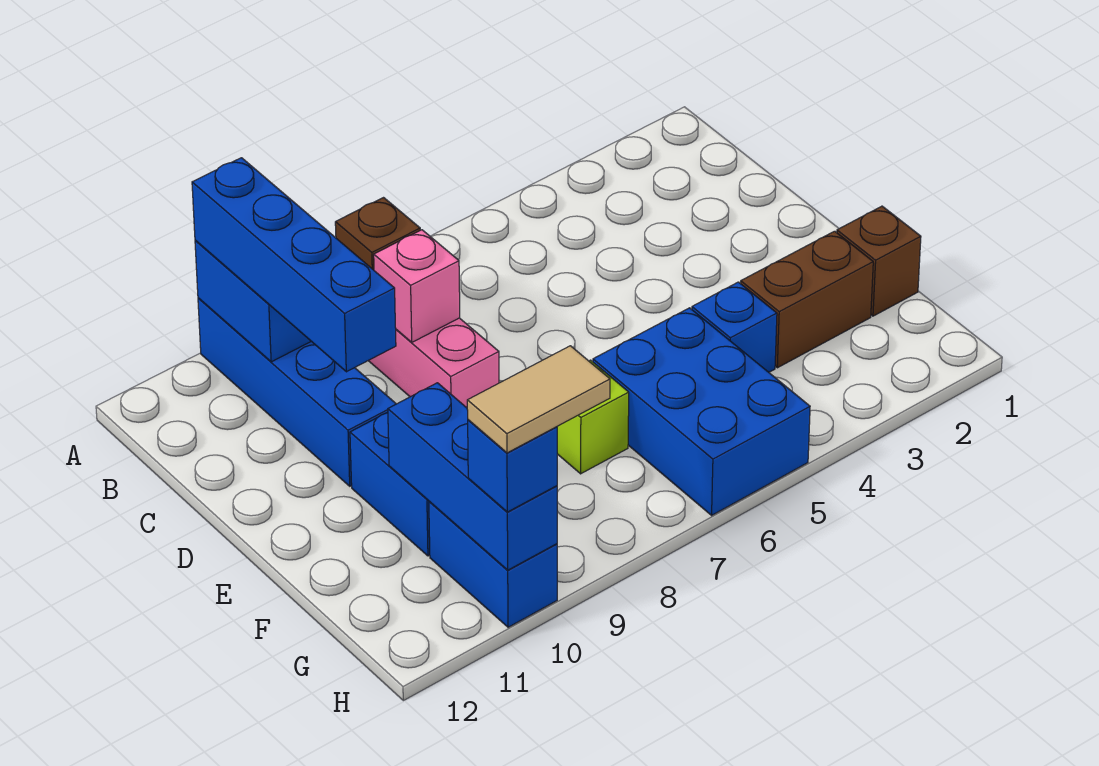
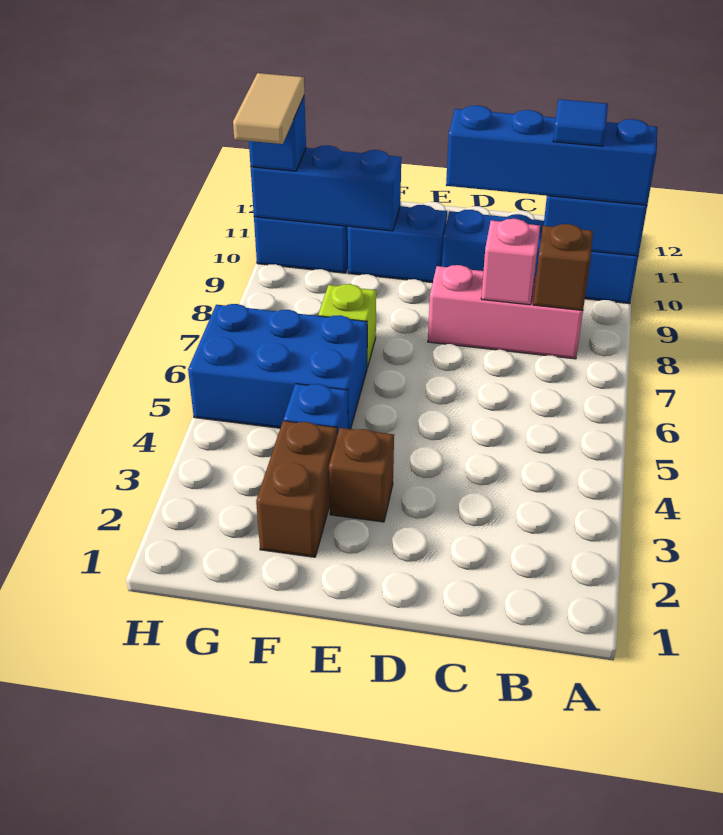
none -> blue 1x1 tile [553,99,608,146]
brown 1x1 brick [837,206,921,316] -> brown 1x1 brick moved to [329,428,394,522]

